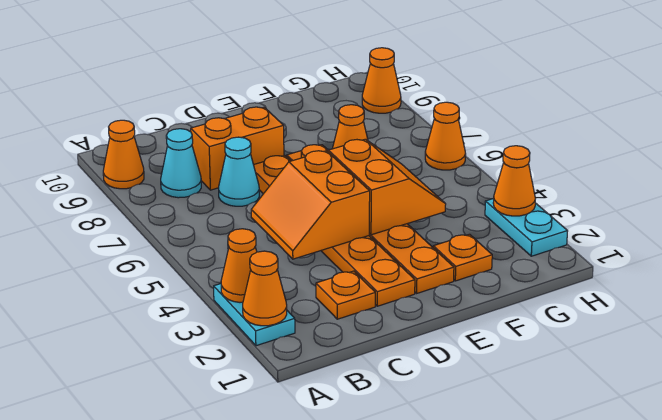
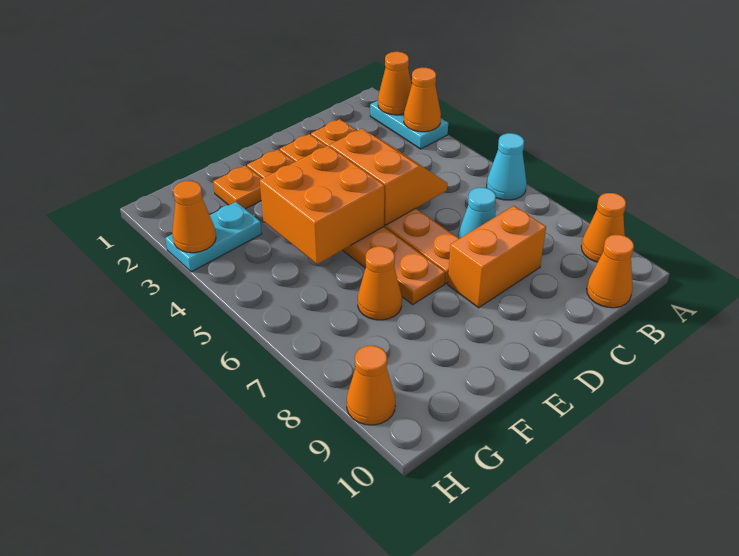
cyan 1x1 cone [161,129,201,198] -> cyan 1x1 cone moved to [487,133,526,200]
orange 2x2 slope [328,139,446,235] -> orange 2x2 brick [260,146,384,264]
cyan 1x2 plate [485,199,568,256] -> cyan 1x2 plate turned to [165,202,262,272]
orange 1x1 cone [425,102,466,170] -> orange 1x1 cone moved to [587,235,634,308]

